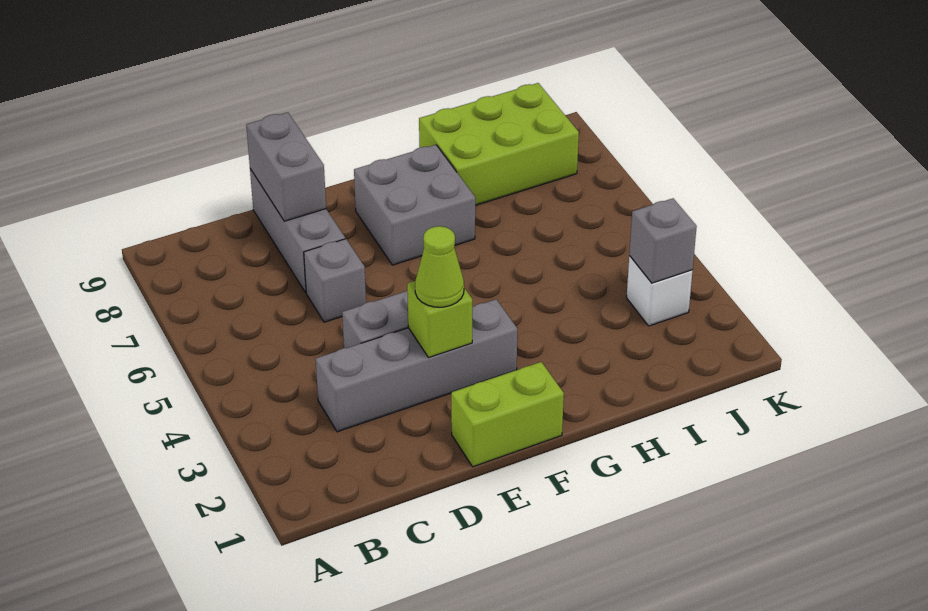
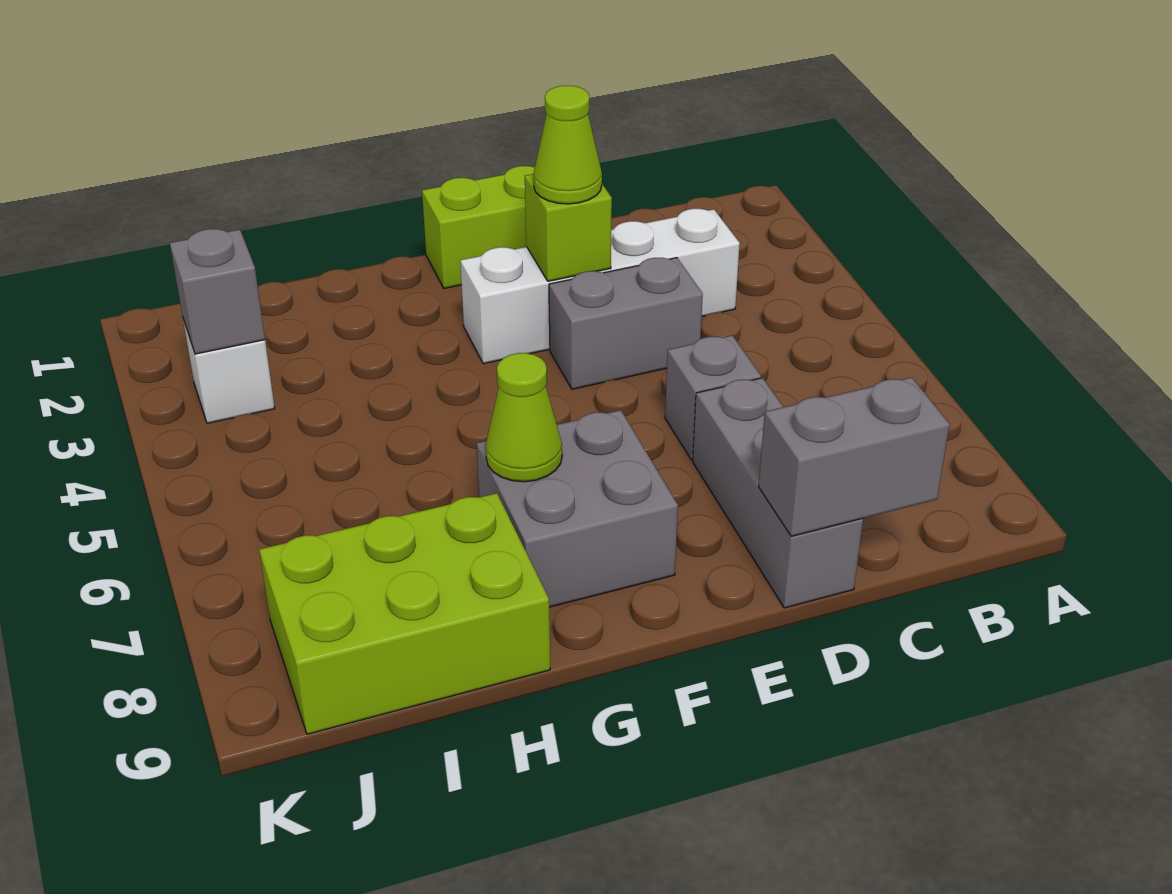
grey 1x4 brick [316,299,517,432] -> white 1x4 brick [460,209,740,364]
grey 1x2 brick [246,112,326,221] -> grey 1x2 brick turned to [759,377,950,536]
none -> lime 1x1 cone [486,353,562,482]

